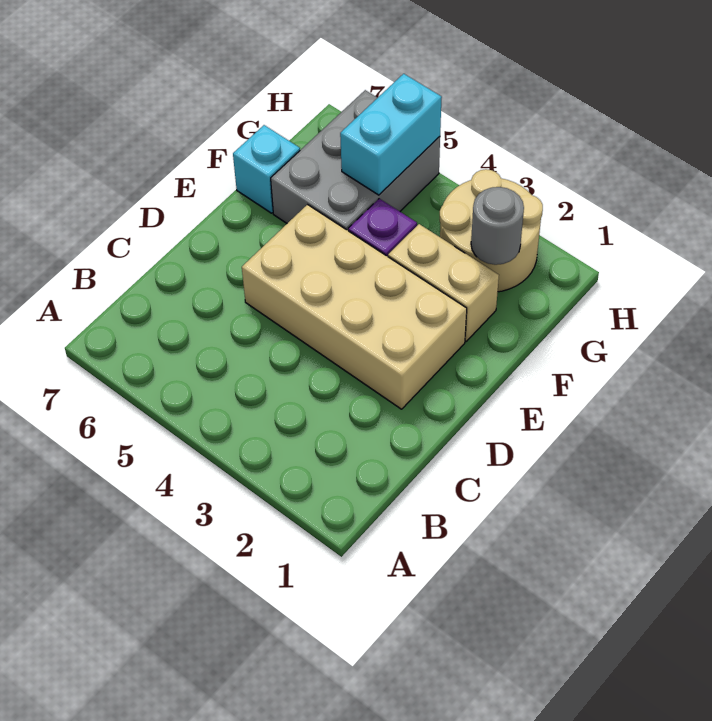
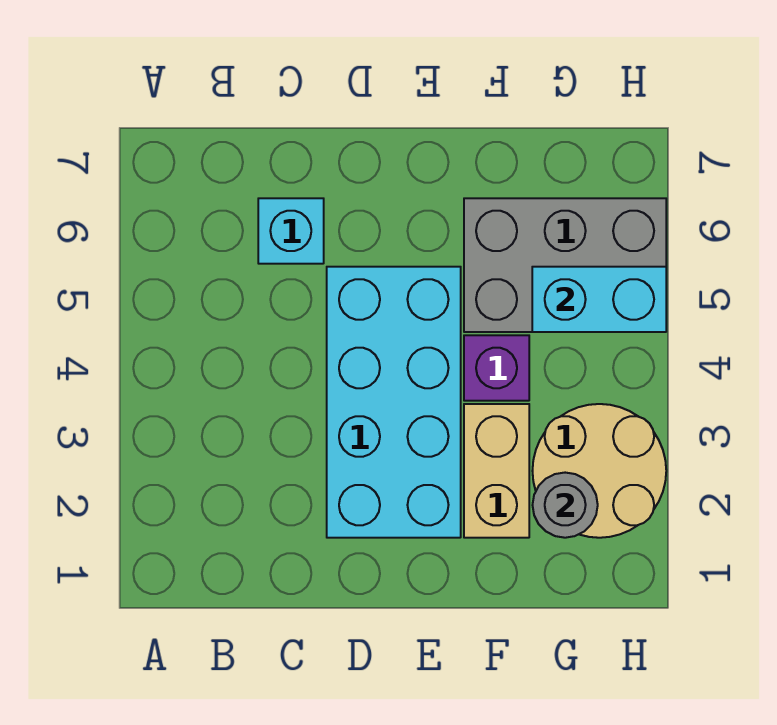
tan 2x4 brick [242,205,467,409] -> cyan 2x4 brick [327,267,461,538]
cyan 1x1 brick [233,125,300,213] -> cyan 1x1 brick moved to [258,198,324,264]

